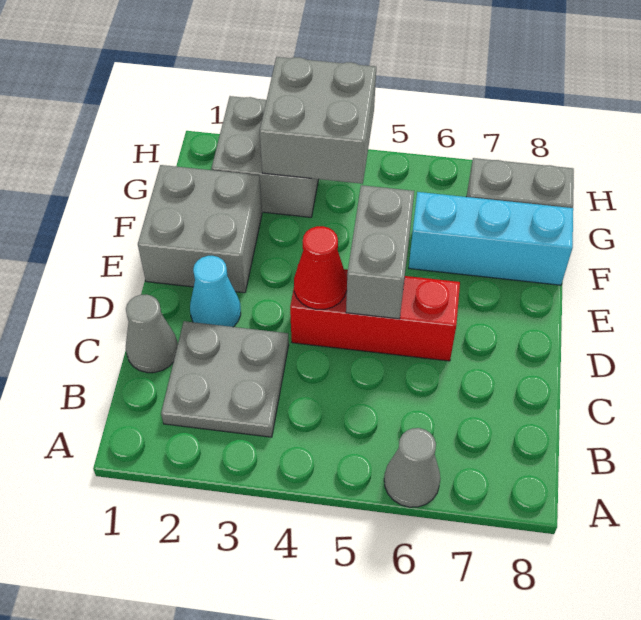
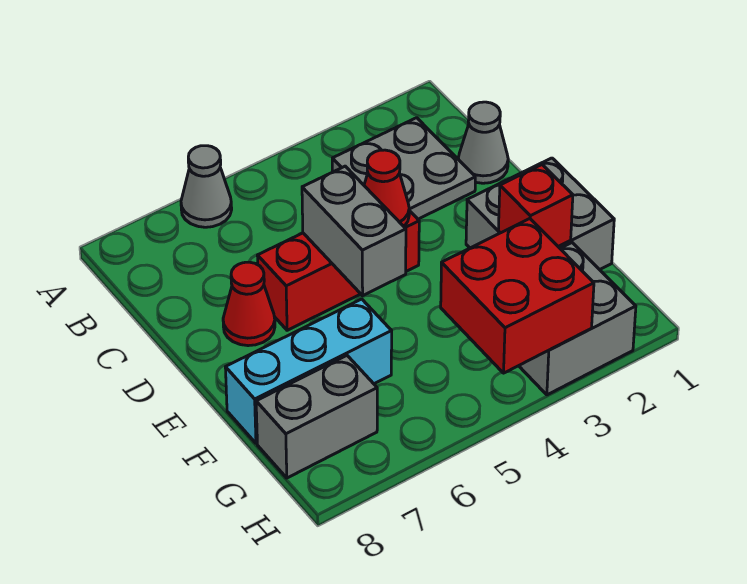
cyan 1x1 cone [190,256,241,327] -> none
none -> red 1x1 cone [223,262,275,346]
none -> red 1x1 brick [498,165,573,247]
grey 2x2 brick [260,57,376,184] -> red 2x2 brick [441,219,594,373]

